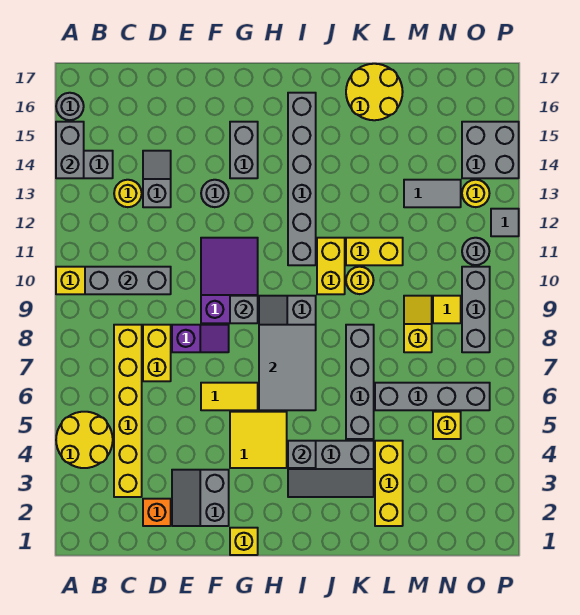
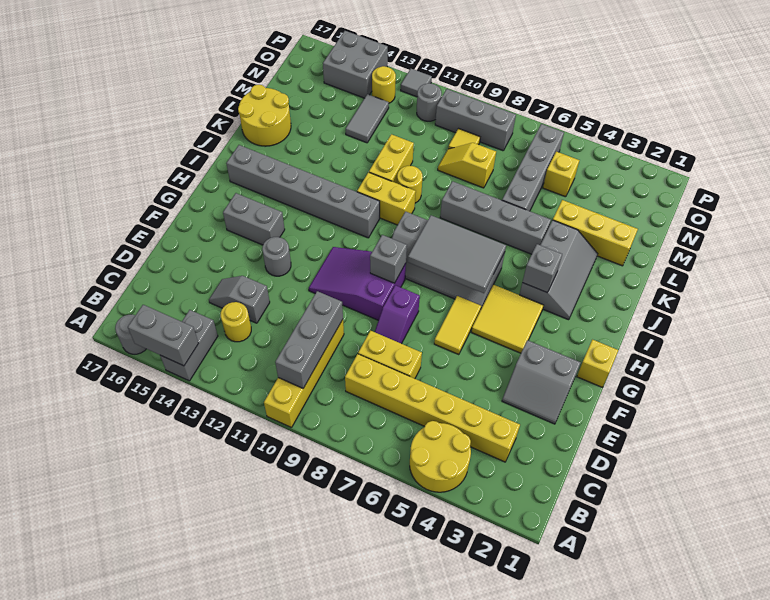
orange 1x1 brick [143,499,171,526] -> none
purple 1x2 slope [172,325,229,352] -> purple 1x2 slope turned to [375,285,420,344]

